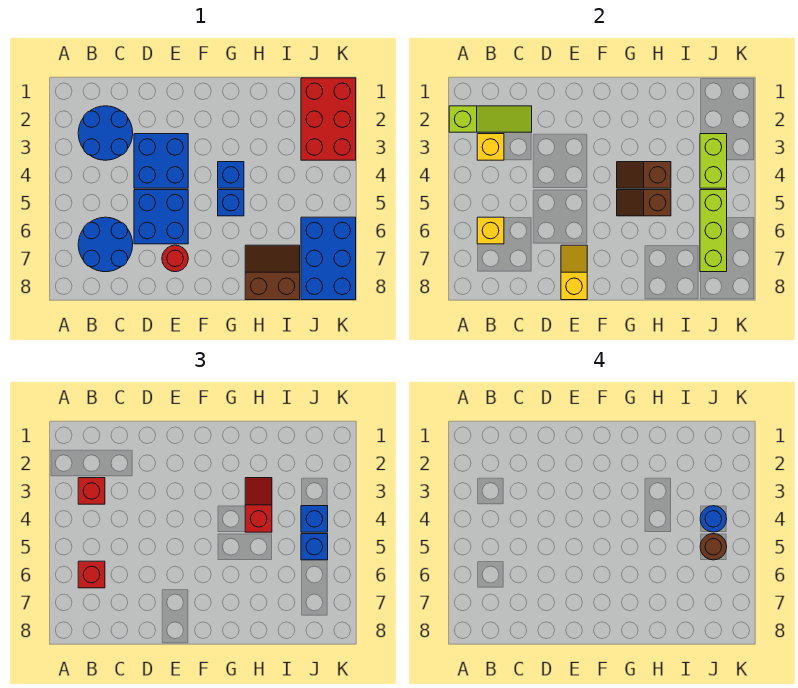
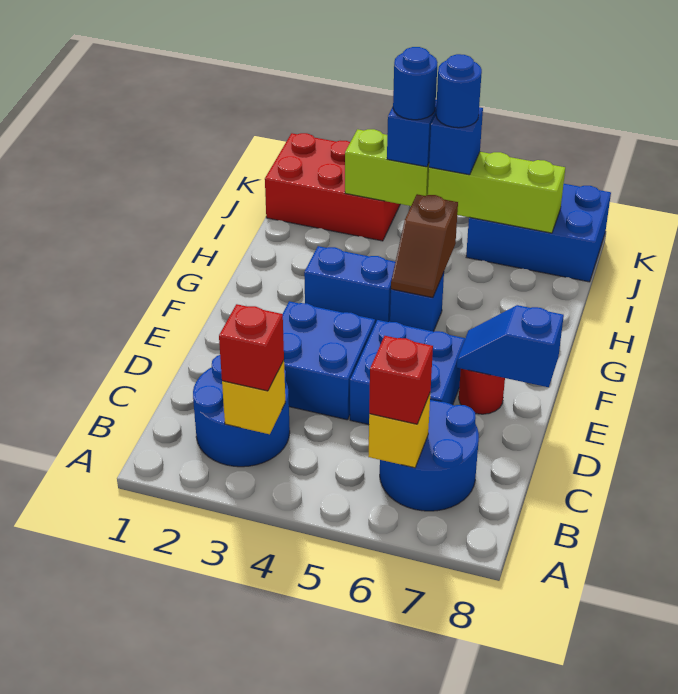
lime 1x3 slope [449,106,532,132] -> none
yellow 1x2 slope [561,245,587,300] -> blue 1x2 slope [457,305,564,387]
blue 1x1 brick [218,162,244,188] -> blue 1x2 brick [304,246,395,324]
brown 1x2 slope [617,162,671,188] -> none
red 1x2 slope [245,478,272,532] -> none
brown 2x2 slope [245,245,300,300] -> none
brown 1x1 round brick [700,534,727,560] -> blue 1x1 round brick [436,54,482,128]

